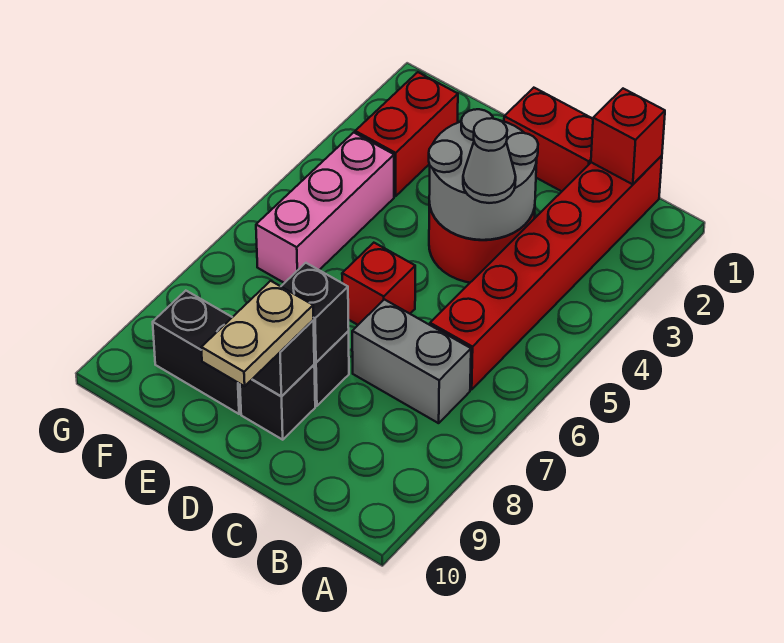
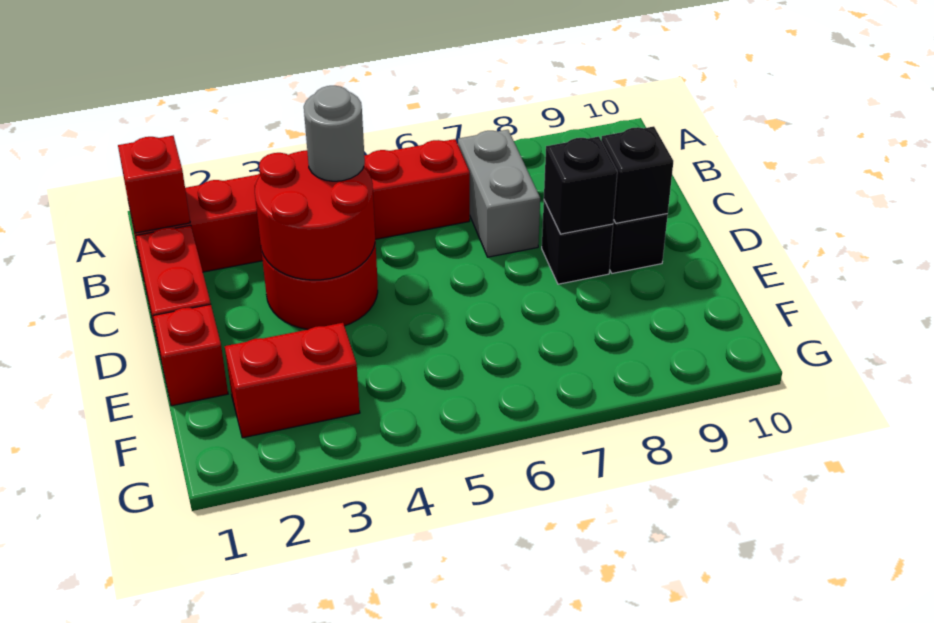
grey 2x2 round brick [429,109,538,240] -> red 2x2 round brick [255,150,375,280]
grey 1x1 cone [463,118,516,203] -> grey 1x1 round brick [304,86,365,181]
red 1x1 brick [342,243,415,325] -> red 1x1 brick moved to [153,304,228,406]
tan 1x2 plate [201,281,313,386] -> none
black 1x2 brick [153,291,241,414] -> none
pink 1x3 brick [256,132,394,283] -> none

